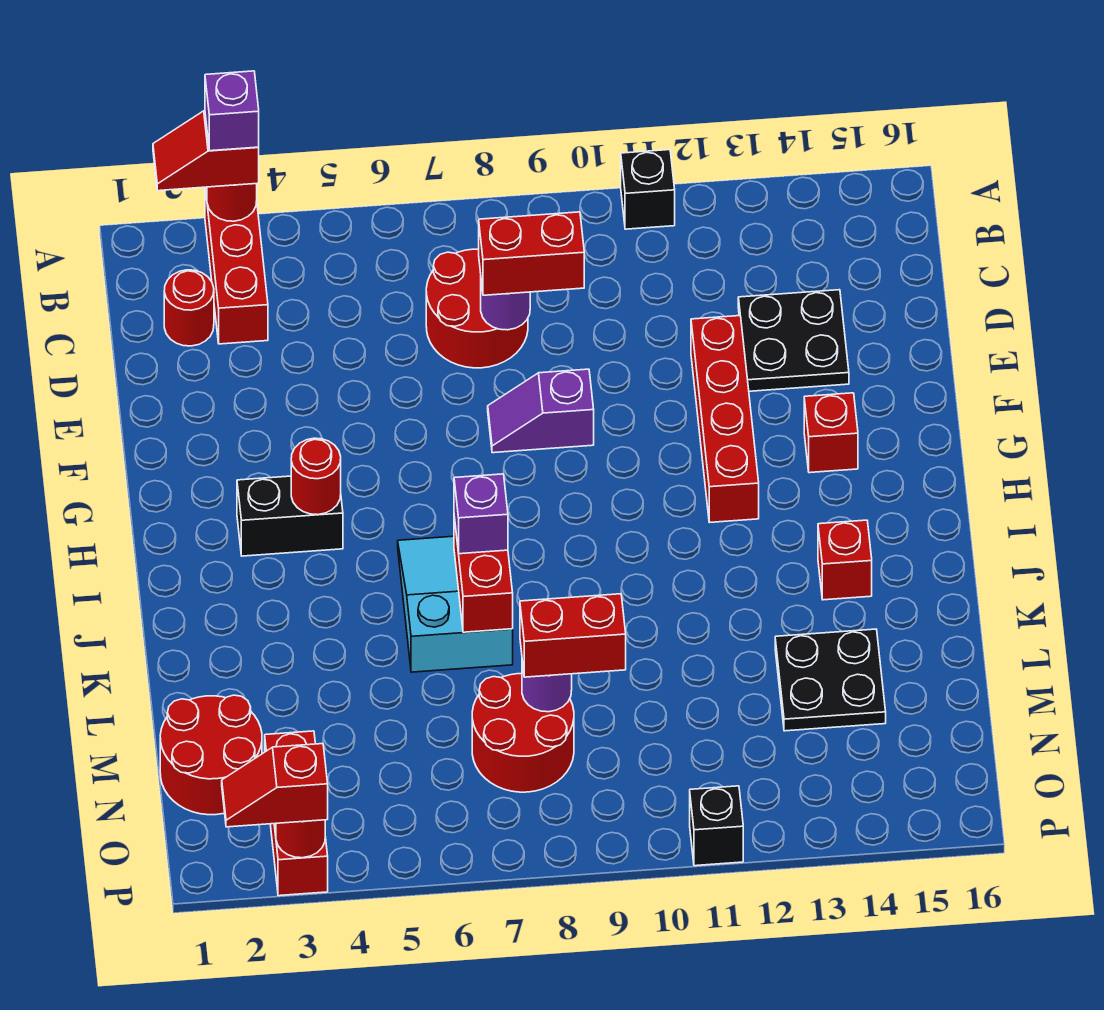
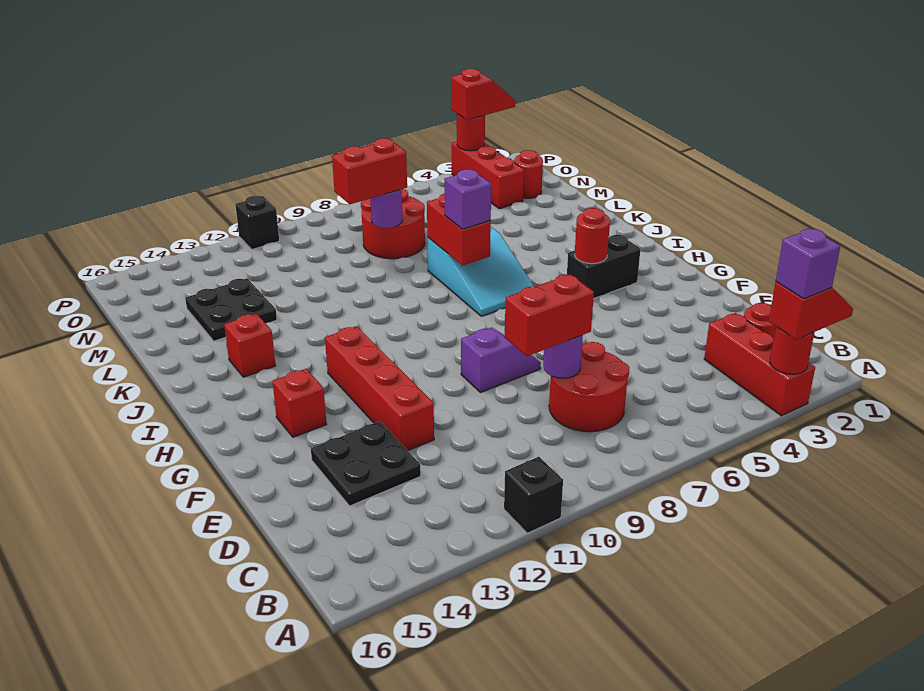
red 2x2 round brick [160,695,262,815] -> red 1x1 round brick [514,150,543,198]

